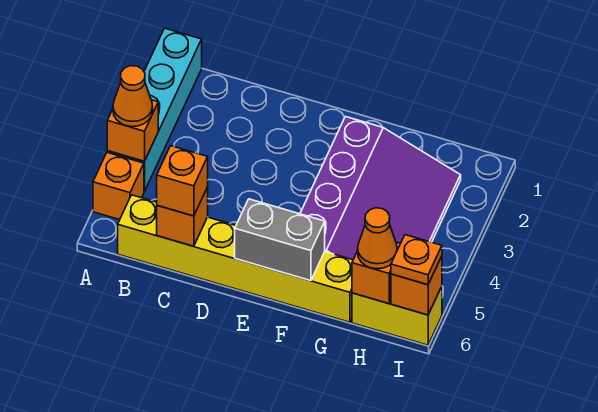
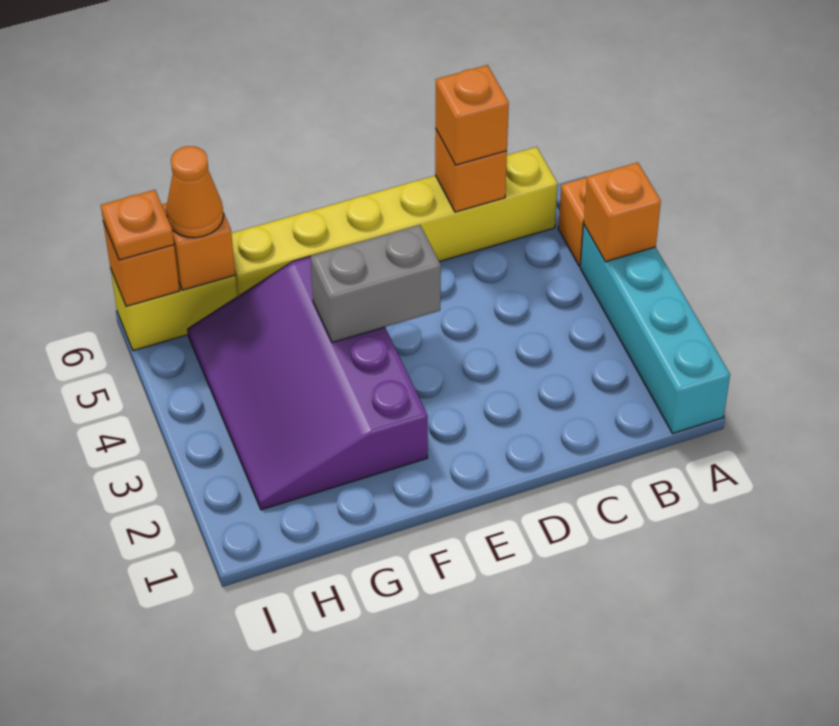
orange 1x1 cone [113,66,153,127] -> none
grey 1x2 brick [235,199,325,281] -> grey 1x2 brick moved to [311,225,441,343]

